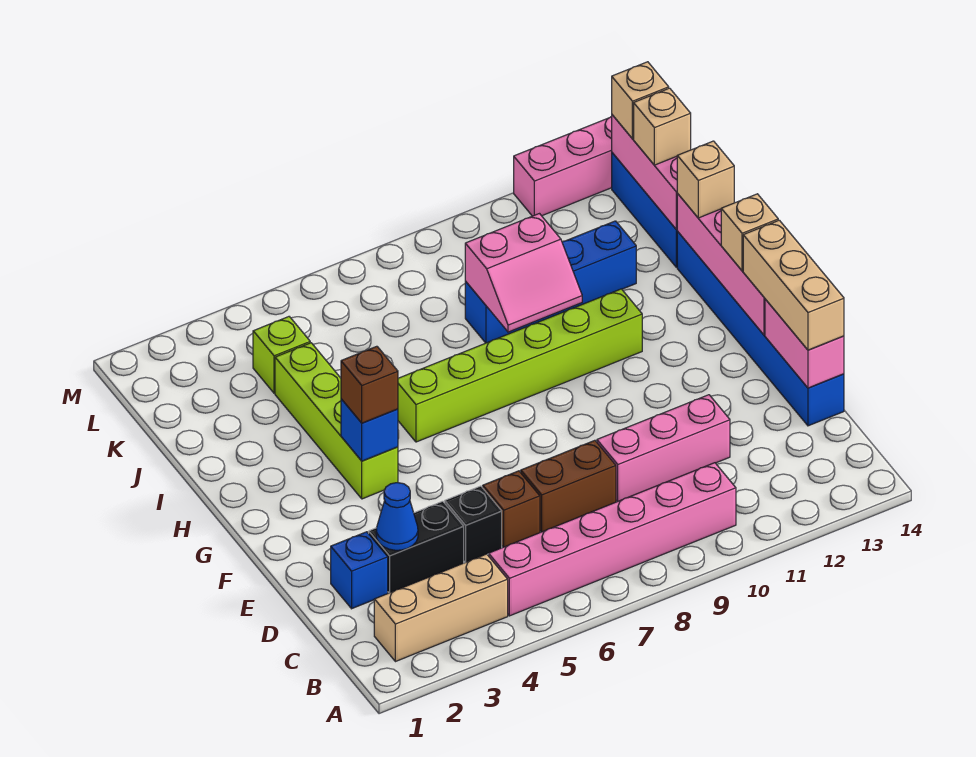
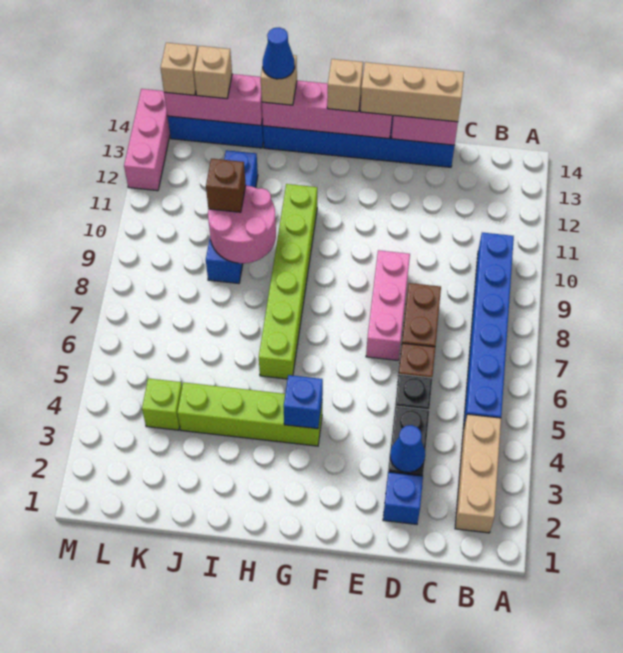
pink 1x6 brick [489,463,736,616] -> blue 1x6 brick [463,233,514,429]
pink 1x3 brick [597,395,730,502] -> pink 1x3 brick moved to [366,250,410,360]
brown 1x1 brick [341,346,398,423] -> brown 1x1 brick moved to [206,159,246,212]
pink 2x2 slope [465,214,582,332] -> pink 2x2 round brick [208,186,276,263]
none -> blue 1x1 cone [263,27,295,79]

